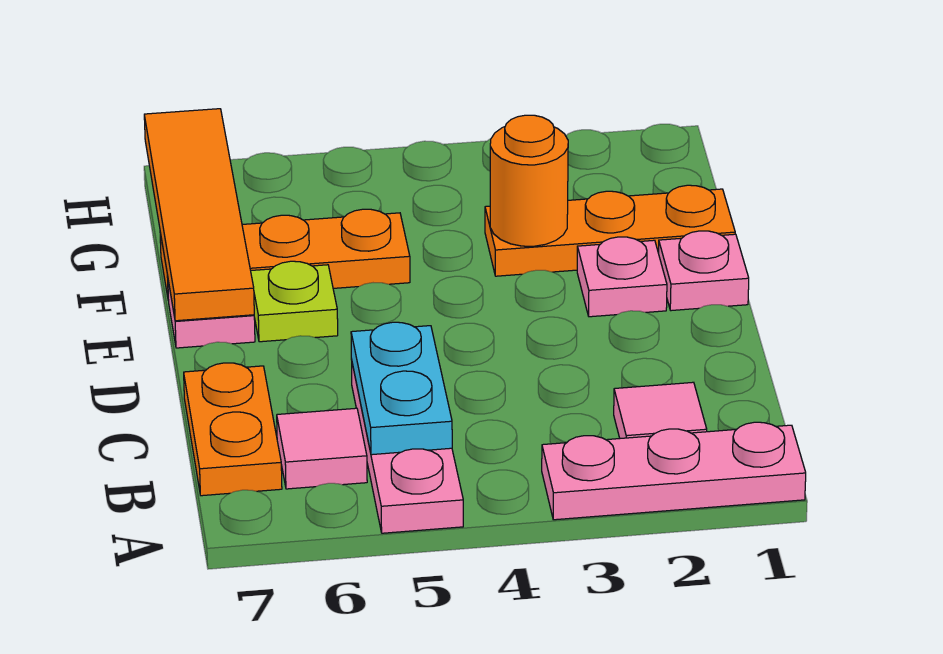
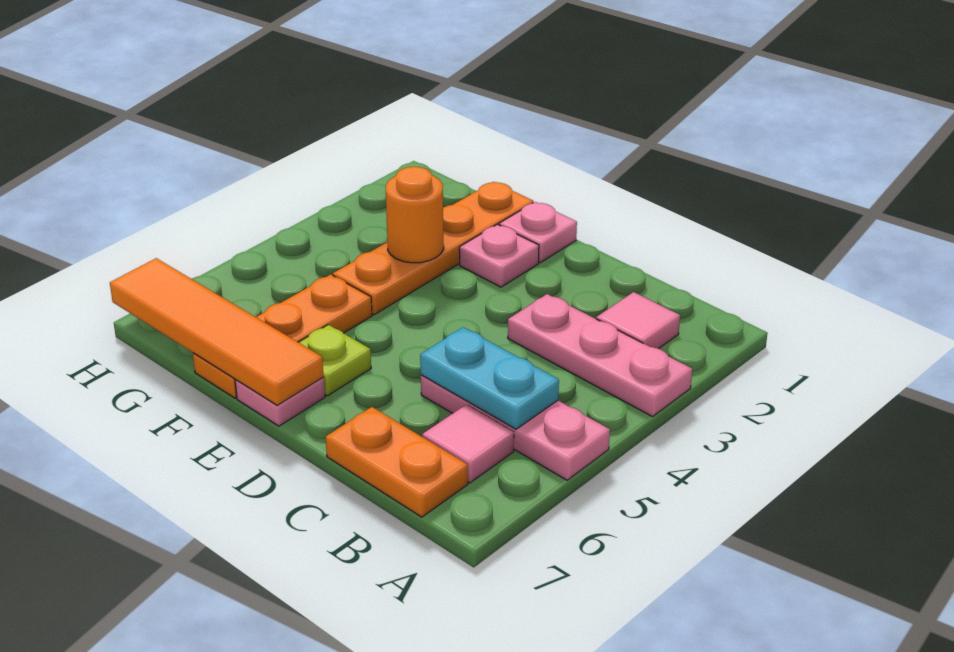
pink 1x3 plate [542,422,806,520] -> pink 1x3 plate turned to [508,294,692,417]
orange 1x3 plate [485,185,735,276] -> orange 1x4 plate [333,182,533,315]

